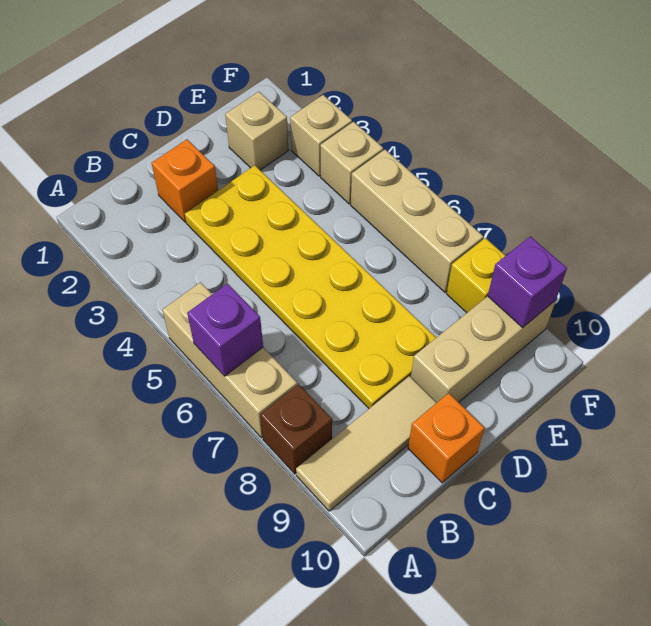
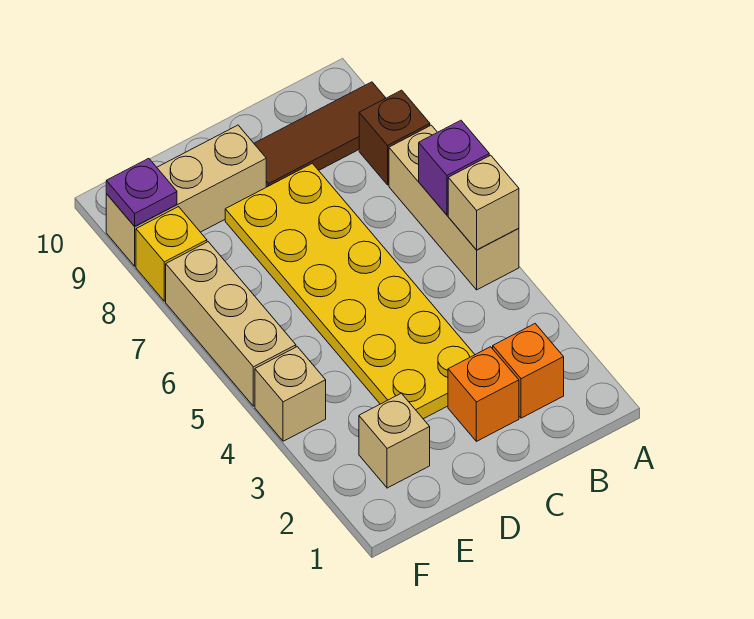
tan 1x3 tile [296,376,437,511] -> brown 1x3 tile [254,82,386,187]
orange 1x1 brick [408,393,484,483] -> orange 1x1 brick moved to [493,324,564,418]
tan 1x1 brick [290,95,352,176] -> tan 1x1 brick moved to [448,155,519,250]
purple 1x1 brick [488,236,567,328] -> purple 1x1 plate [106,158,177,226]

